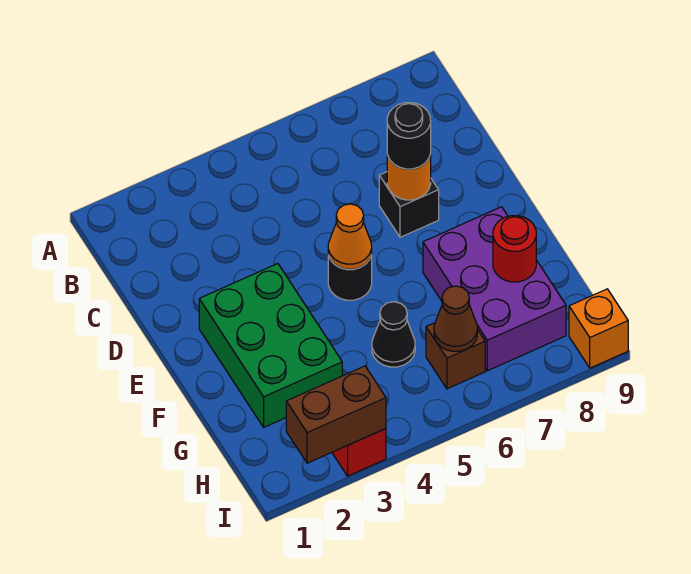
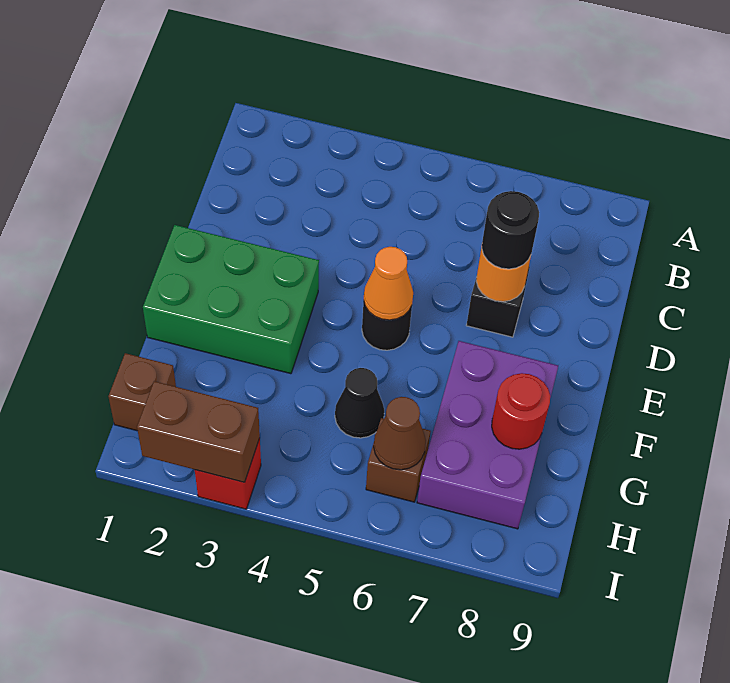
green 2x3 brick [199,264,342,427] -> green 2x3 brick turned to [143,225,319,374]
none -> brown 1x1 brick [108,353,176,431]
orange 1x1 brick [569,289,628,368] -> none

